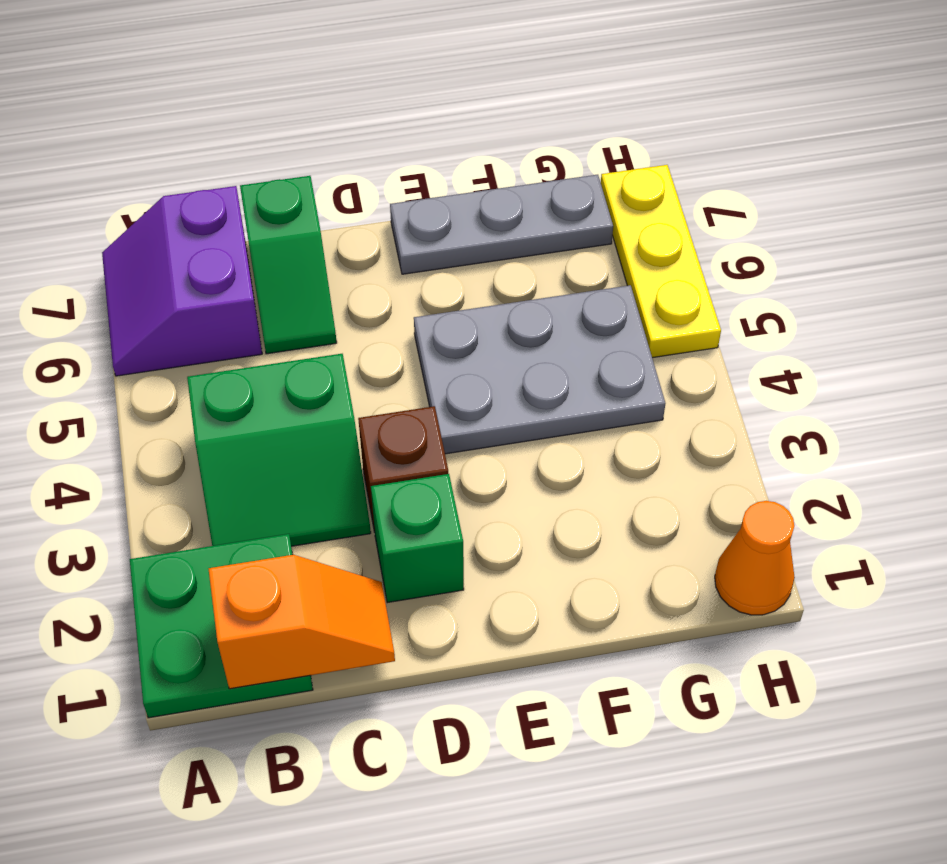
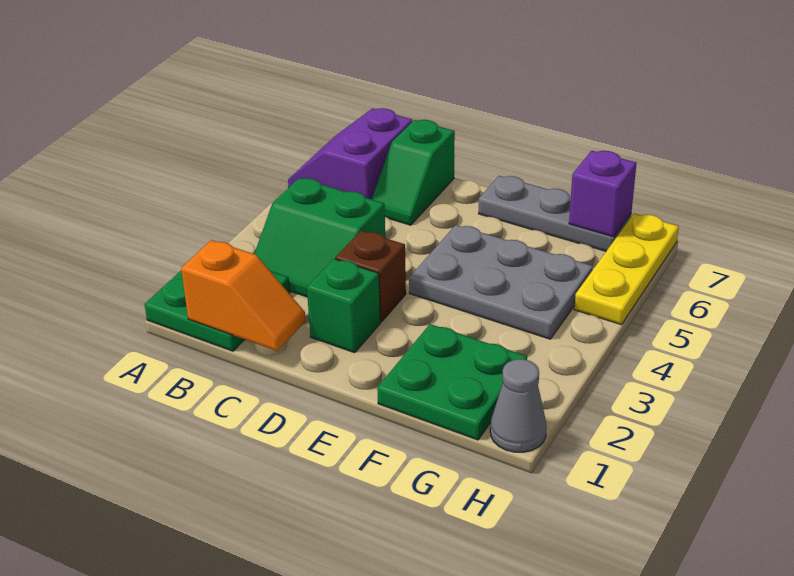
none -> green 2x2 plate [377,324,527,440]
none -> purple 1x1 brick [569,151,636,237]
orange 1x1 cone [715,501,795,615] -> grey 1x1 cone [490,359,547,452]

